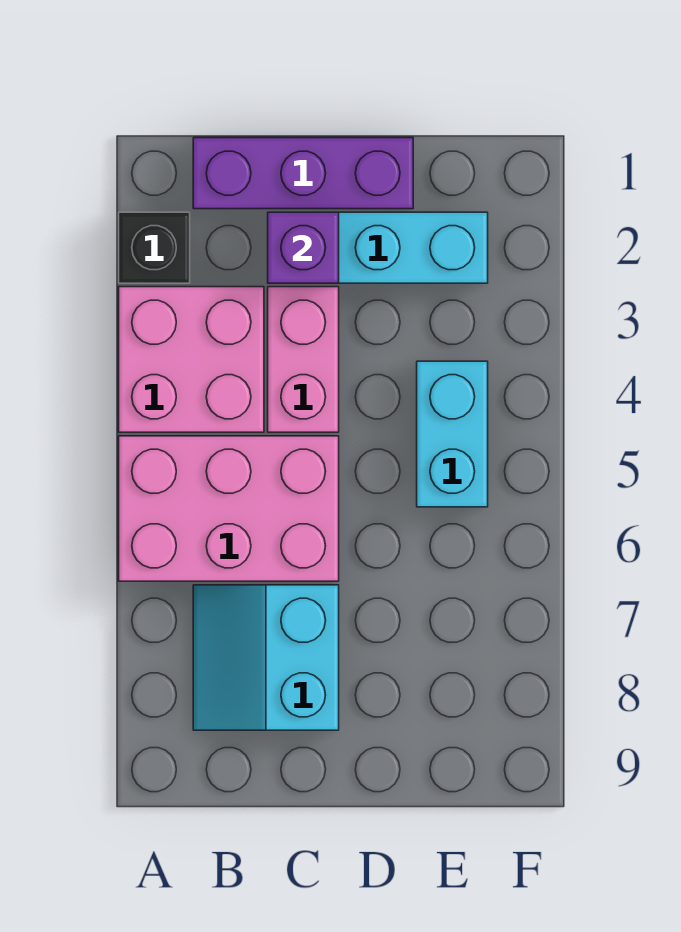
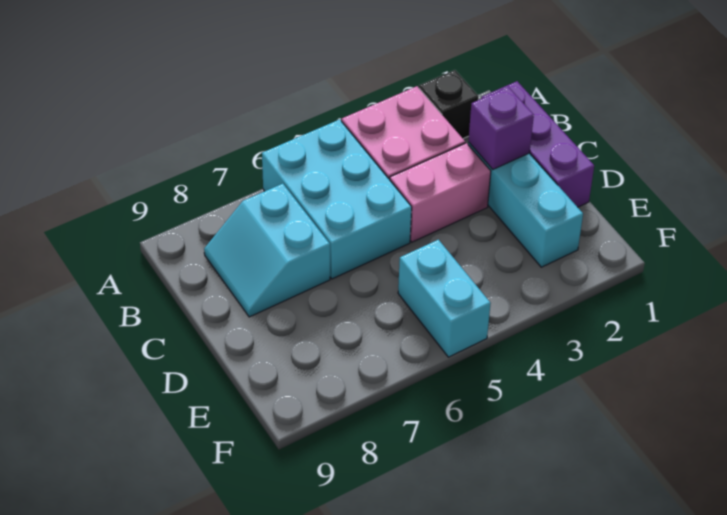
pink 2x3 brick [119,436,339,581] -> cyan 2x3 brick [262,119,412,279]
cyan 2x2 slope [193,585,339,730] -> cyan 2x2 slope turned to [204,184,330,317]
cyan 1x2 brick [417,361,488,507] -> cyan 1x2 brick turned to [398,240,491,357]

